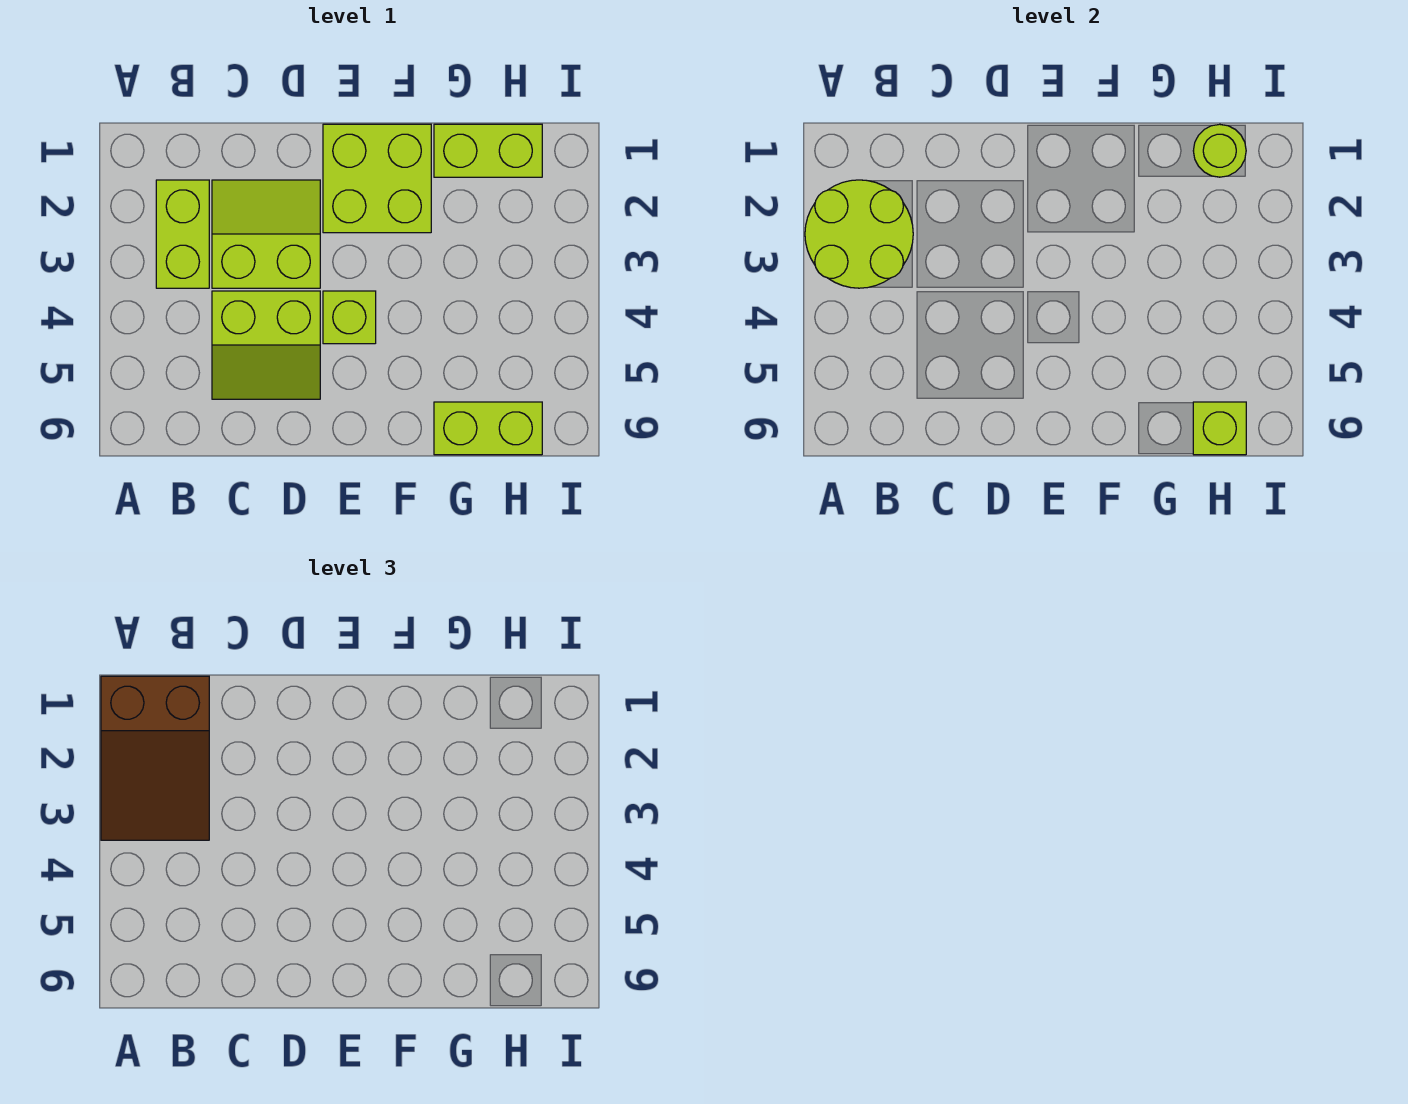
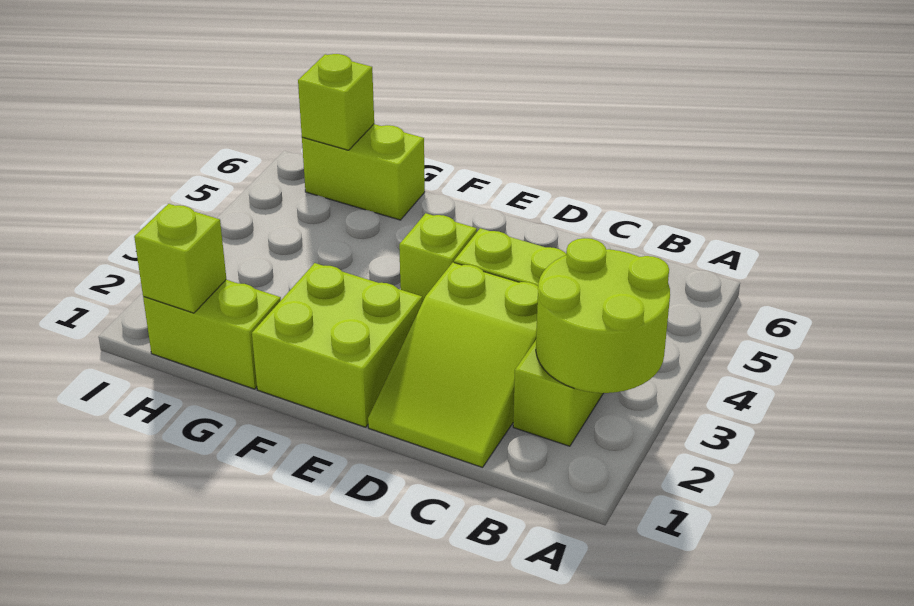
brown 2x3 slope [101,676,209,840] -> none
lime 2x2 slope [212,180,320,288] -> lime 2x3 slope [368,262,538,468]
lime 1x1 round brick [1193,124,1246,177] -> lime 1x1 brick [134,204,226,313]

